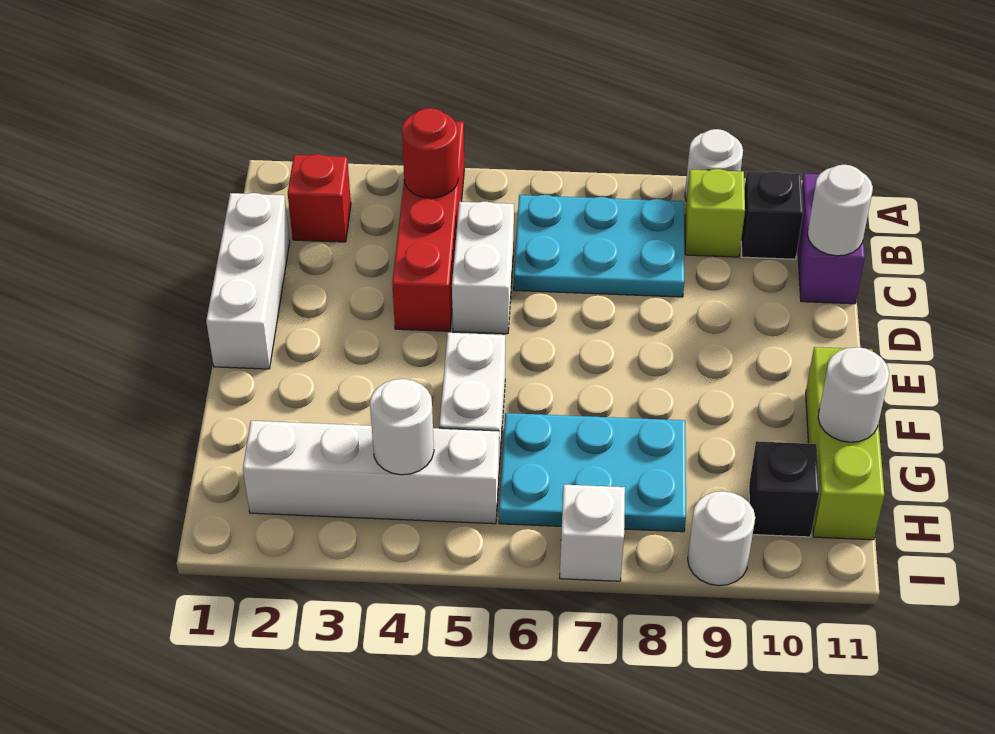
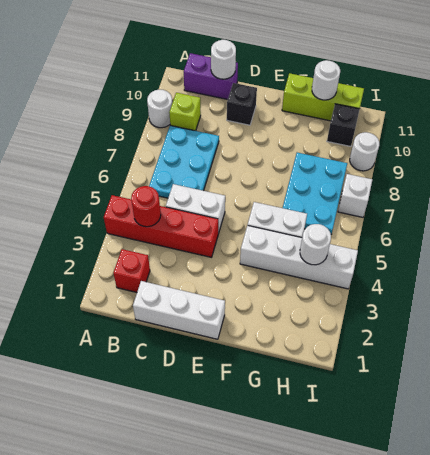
black 1x1 brick [741,171,803,259] -> black 1x1 brick moved to [227,83,257,125]
white 1x4 brick [243,421,499,524] -> white 1x4 brick turned to [240,226,358,289]

